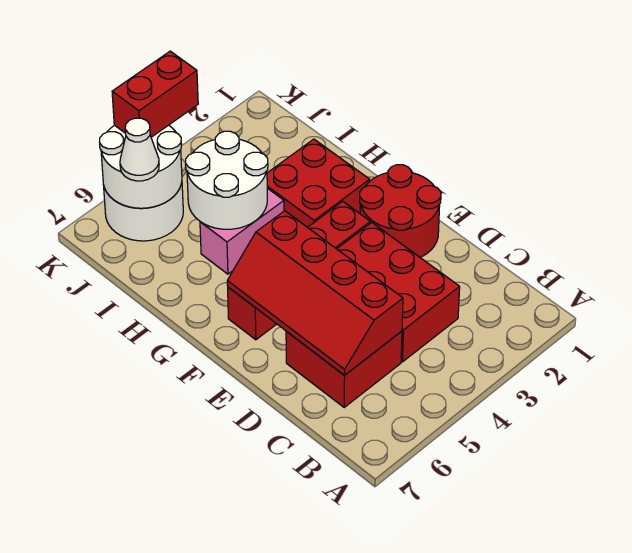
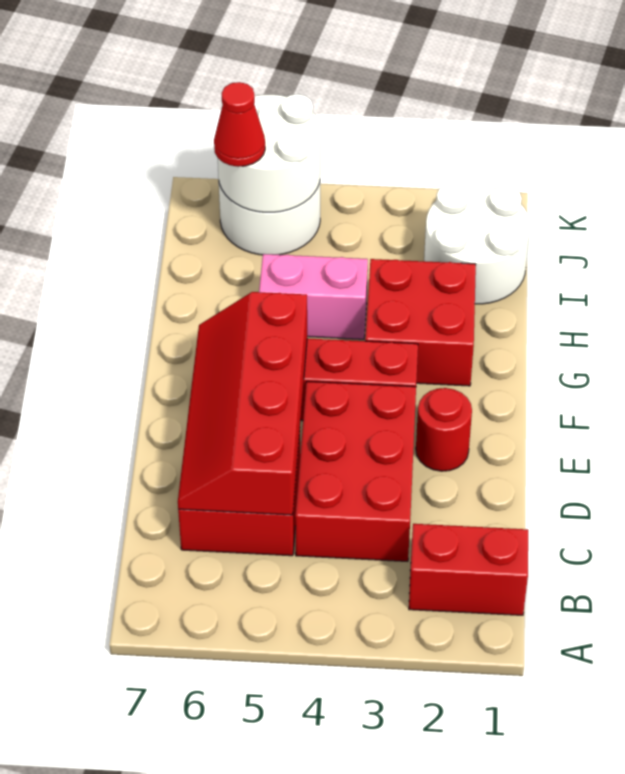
red 2x2 round brick [360,165,441,257] -> red 1x1 round brick [416,388,472,471]
white 2x2 round brick [185,131,268,229] -> white 2x2 round brick moved to [424,184,530,304]
white 1x1 cone [120,118,159,181] -> red 1x1 cone [214,82,265,167]
red 1x2 brick [112,51,198,137] -> red 1x2 brick moved to [409,524,528,615]

